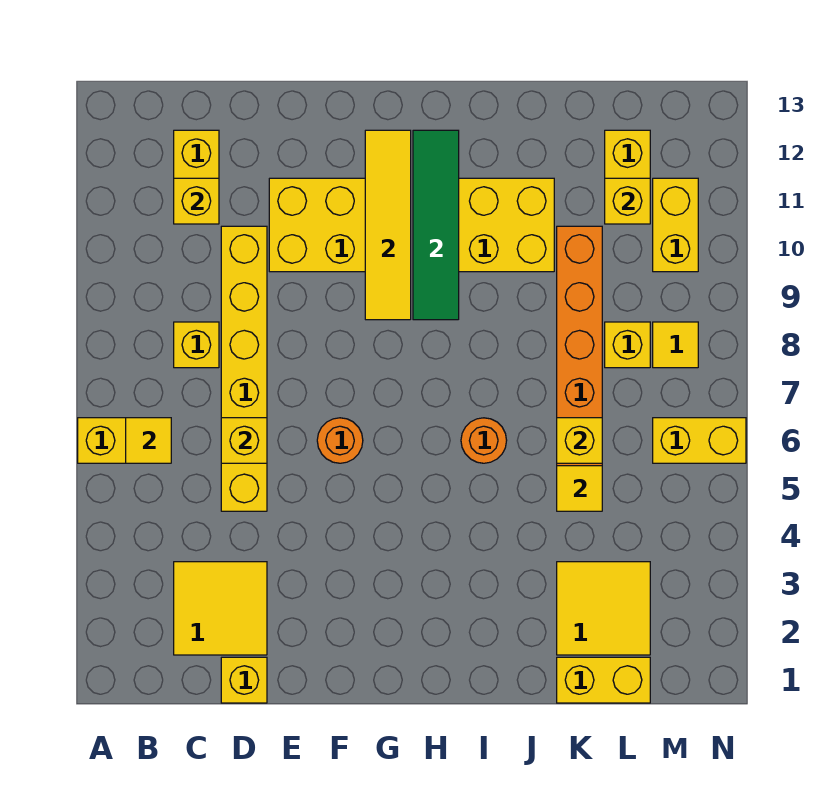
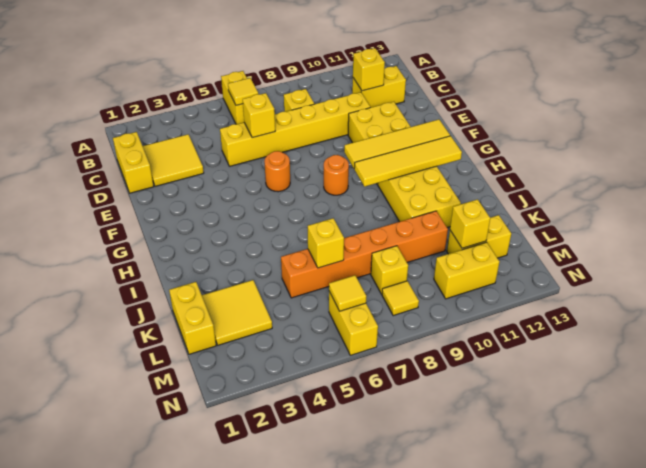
yellow 1x1 brick [221,657,267,703] -> yellow 1x2 brick [113,132,154,193]
green 1x4 tile [413,130,459,320] -> yellow 1x4 tile [354,136,462,187]
orange 1x1 round brick [461,418,507,463] -> orange 1x1 round brick moved to [324,155,349,195]
yellow 1x1 tile [557,466,602,511] -> yellow 1x1 tile moved to [329,275,366,311]

